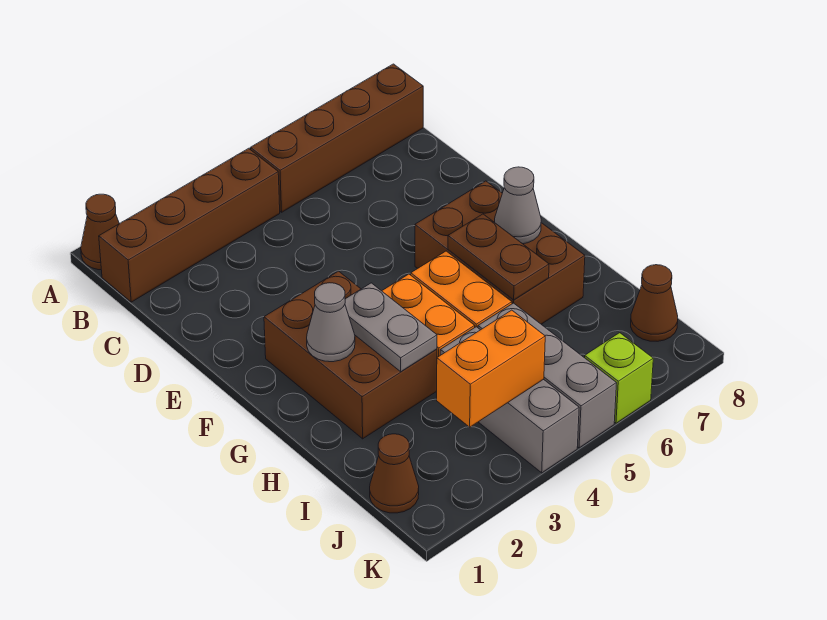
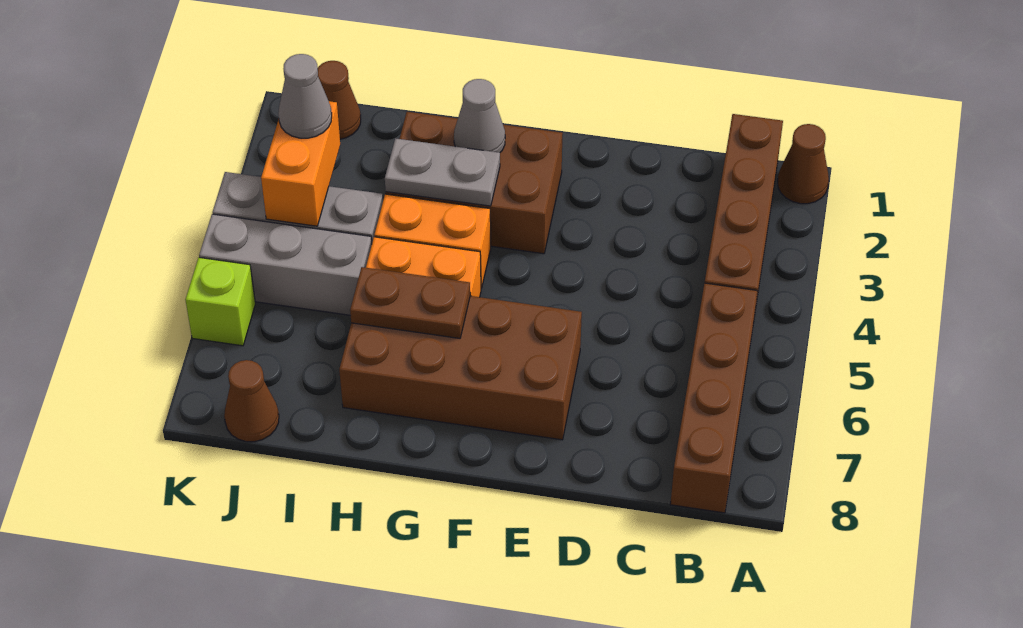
brown 2x3 brick [415,181,585,324] -> brown 2x4 brick [339,296,582,440]
grey 1x1 cone [495,167,541,244] -> grey 1x1 cone moved to [278,54,332,138]

